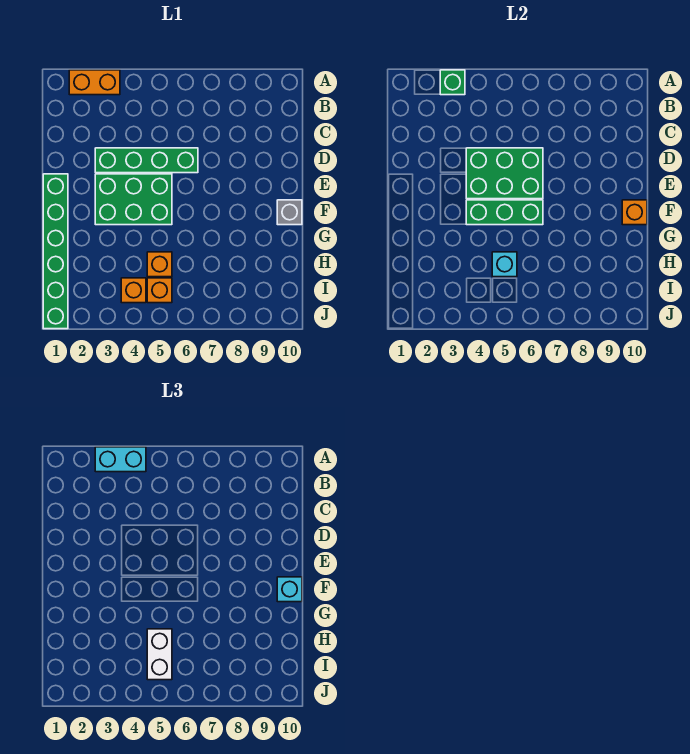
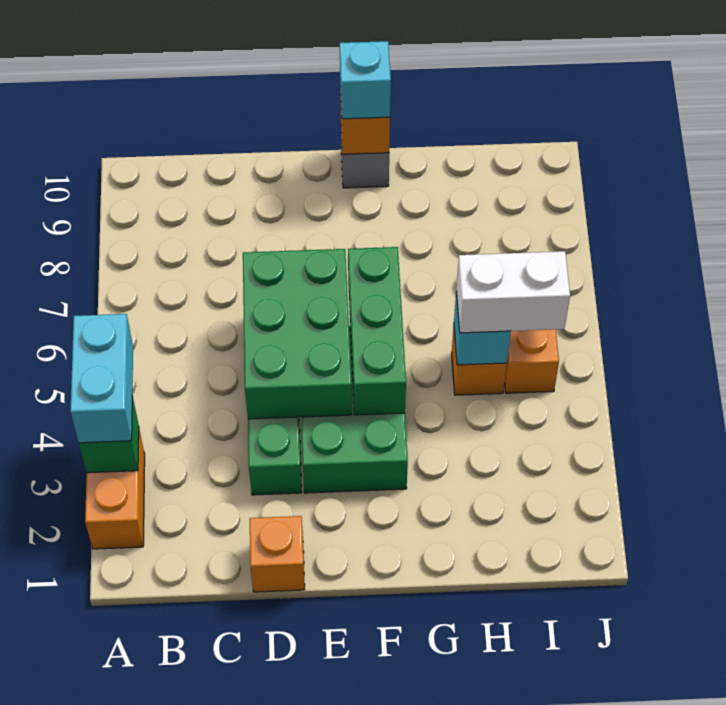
green 1x6 brick [43,174,68,329] -> none
orange 1x1 brick [121,278,146,303] -> orange 1x1 brick moved to [250,516,305,592]

